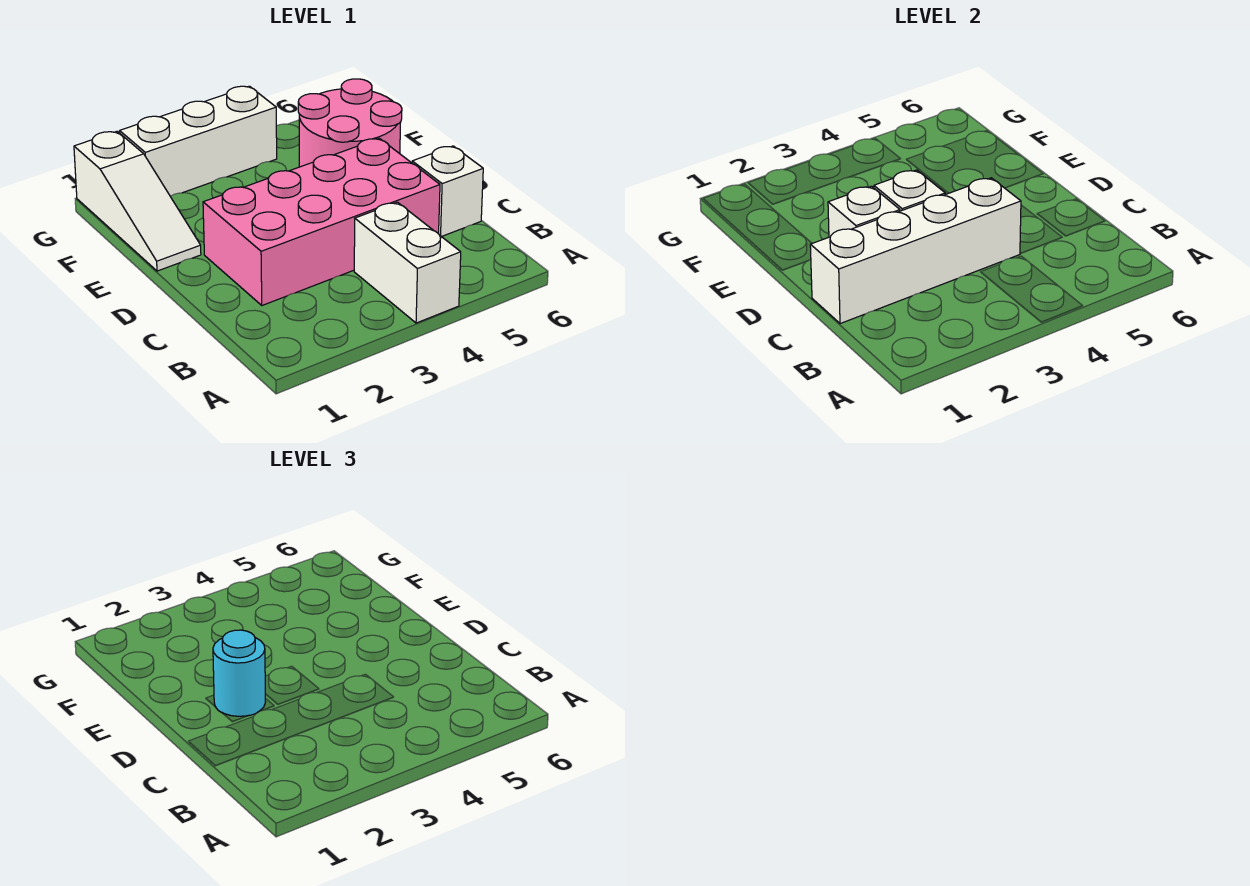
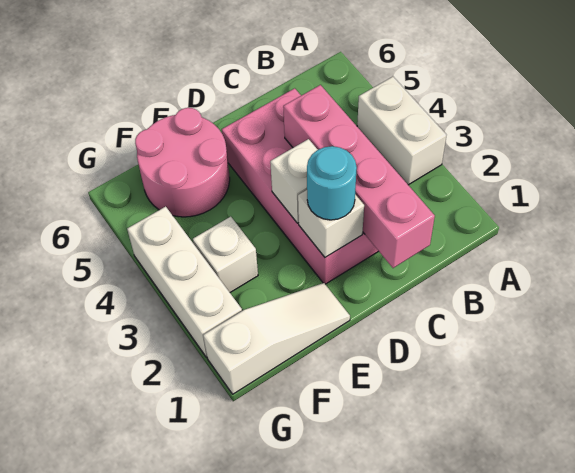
white 1x2 brick [354,202,461,323] -> white 1x2 brick turned to [357,77,446,185]
white 1x4 brick [810,178,1021,324] -> pink 1x4 brick [283,85,435,268]
white 1x1 brick [412,146,483,237] -> white 1x1 brick moved to [193,217,258,292]

